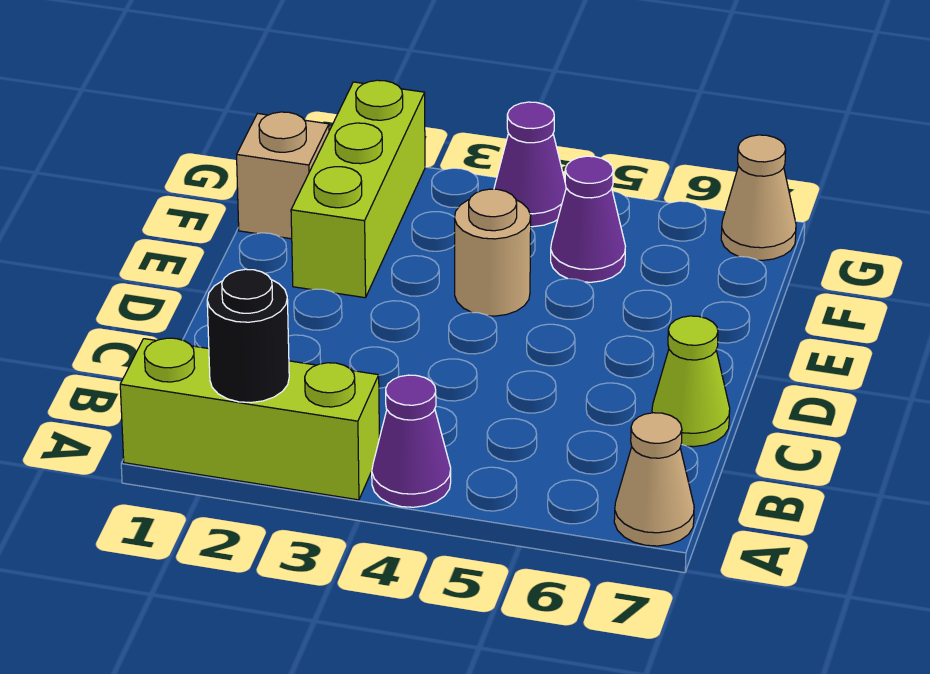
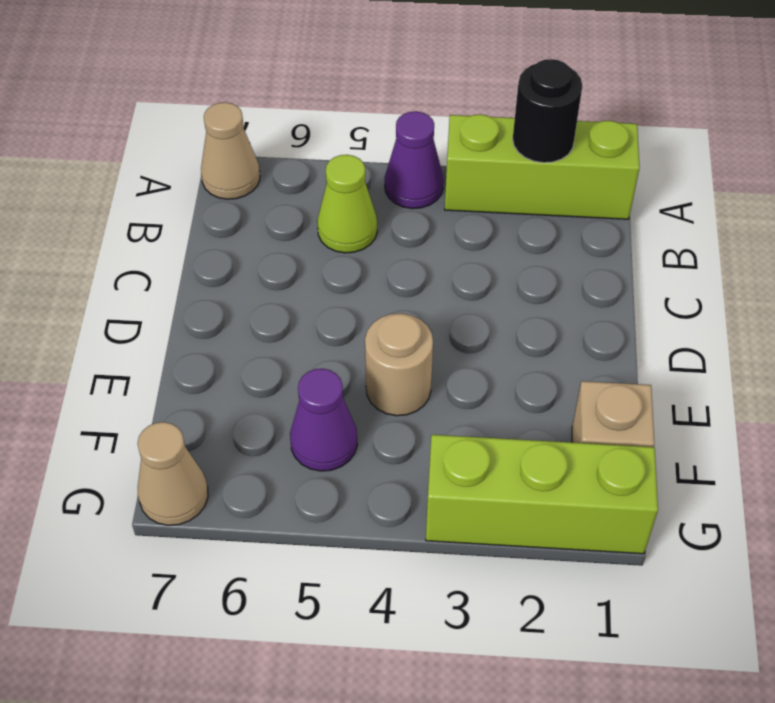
lime 1x1 cone [652,316,730,447] -> lime 1x1 cone moved to [317,155,377,253]
lime 1x3 brick [291,80,425,298] -> lime 1x3 brick turned to [426,435,658,554]
purple 1x1 cone [494,102,566,227] -> none

